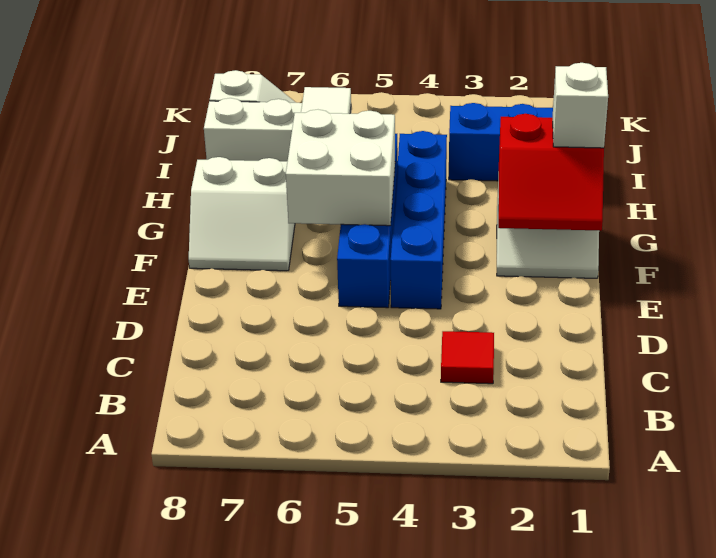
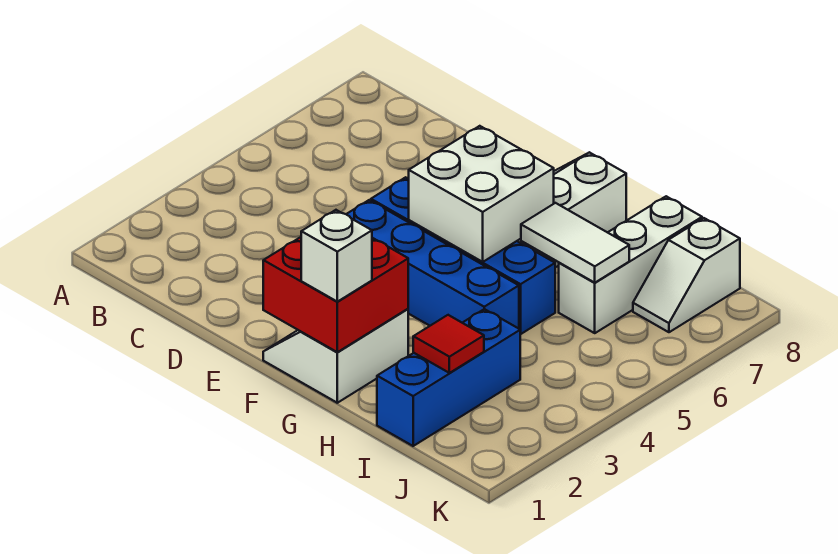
red 1x1 tile [441,331,494,384] -> red 1x1 tile moved to [413,315,484,373]
red 2x2 slope [498,114,604,231] -> red 2x2 brick [263,237,408,352]

